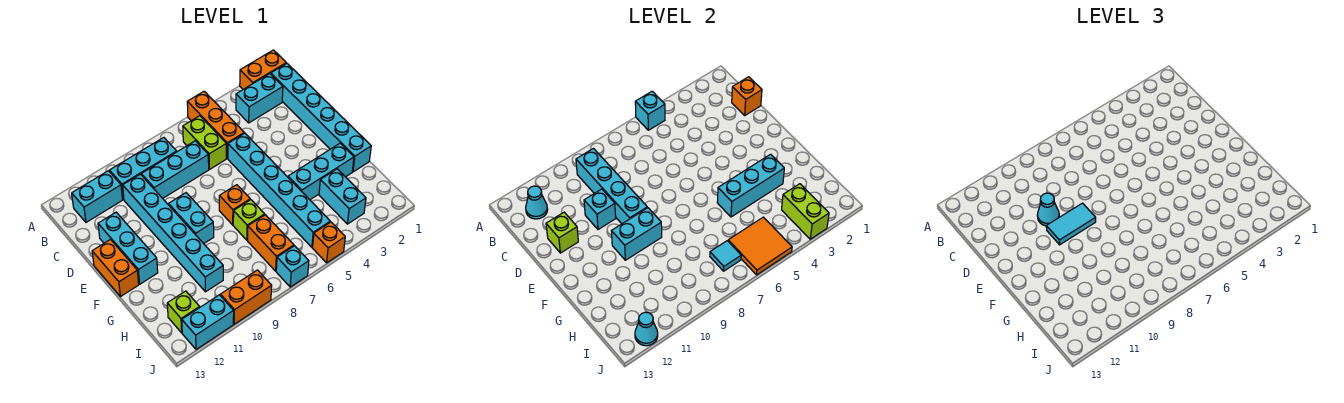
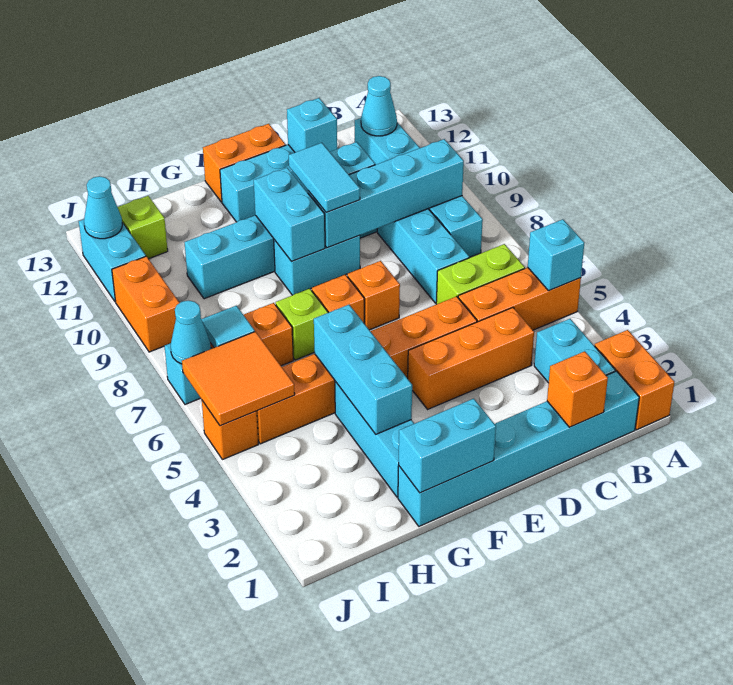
none -> orange 1x3 brick [408,308,534,409]
cyan 1x6 brick [228,133,330,247] -> orange 1x6 brick [257,296,477,444]
cyan 1x1 cone [1037,193,1059,226] -> cyan 1x1 cone moved to [171,301,211,364]
lime 1x1 brick [546,212,578,253] -> cyan 1x1 brick [287,98,337,152]
none -> orange 1x1 brick [347,261,400,330]
cyan 1x2 brick [319,169,366,224] -> cyan 1x2 brick moved to [399,399,496,493]
lime 1x2 brick [782,184,829,239] -> none

